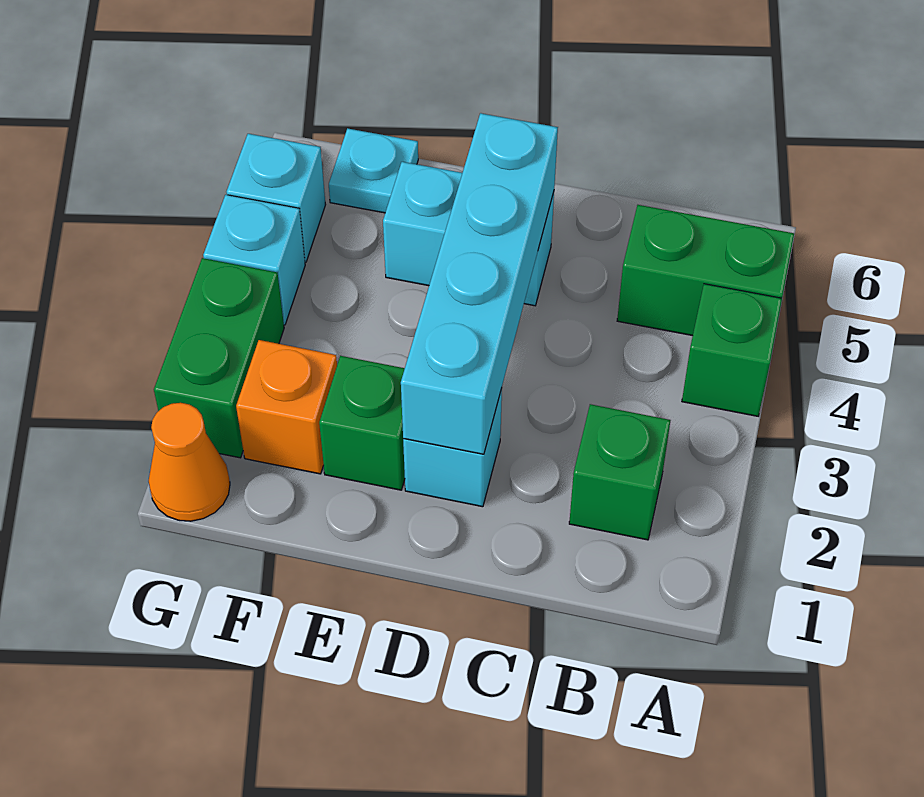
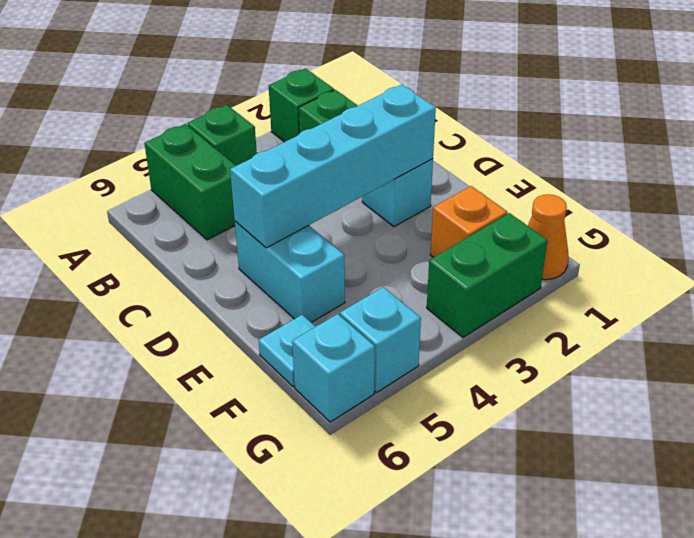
green 1x1 brick [319,356,405,490] -> green 1x1 brick moved to [269,68,334,142]
cyan 1x1 brick [203,195,305,325] -> cyan 1x1 brick moved to [292,314,375,422]

